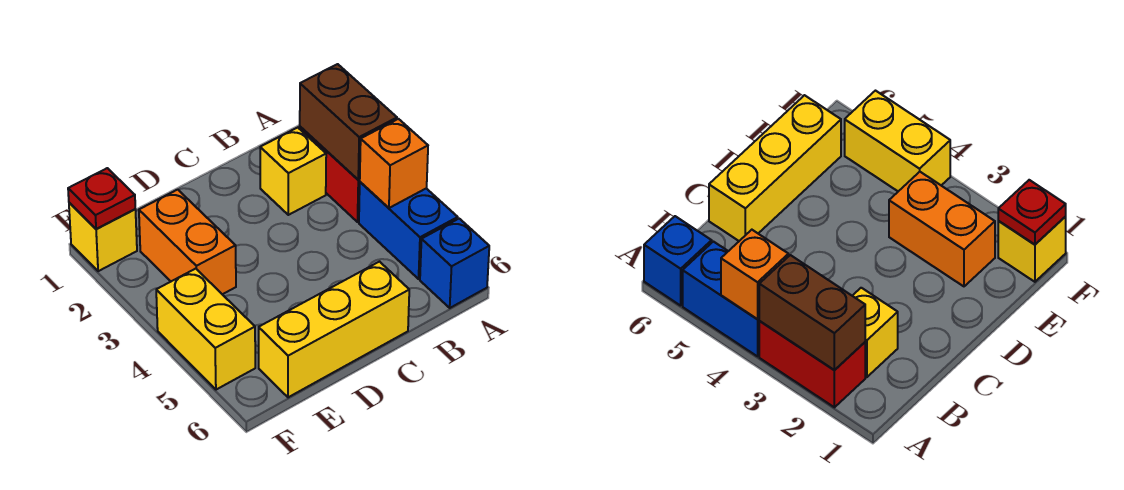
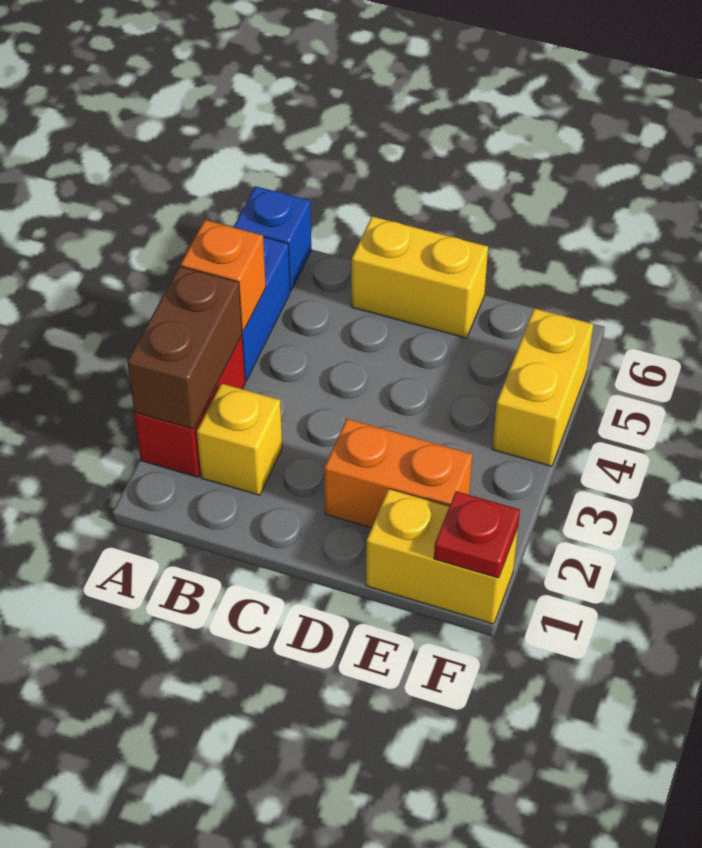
yellow 1x3 brick [259,262,409,397] -> yellow 1x2 brick [352,216,488,338]
orange 1x2 brick [139,190,236,294] -> orange 1x2 brick turned to [324,419,472,528]
yellow 1x1 brick [69,203,137,271] -> yellow 1x2 brick [366,489,518,624]

